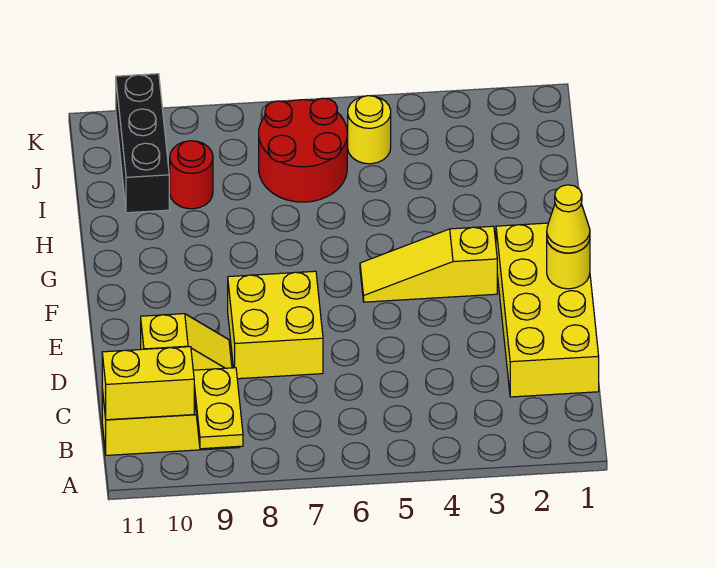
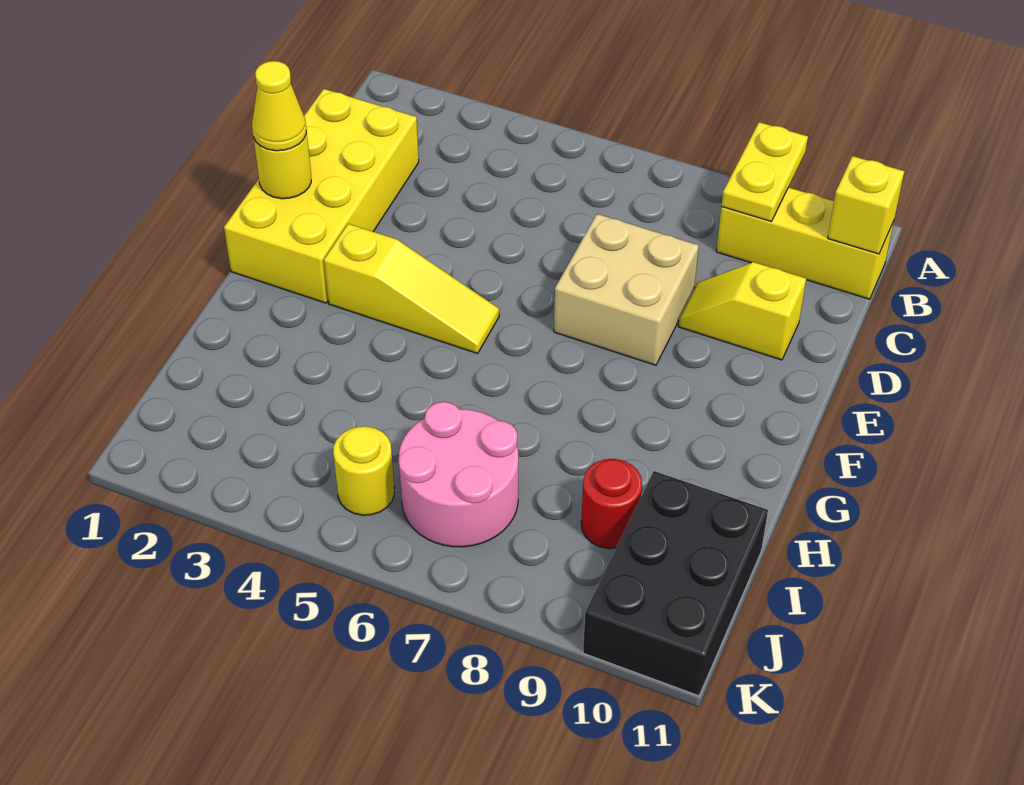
yellow 1x2 brick [102,347,194,420] -> yellow 1x1 brick [828,156,904,254]
yellow 2x2 brick [228,271,323,379] -> tan 2x2 brick [554,214,699,365]
red 2x2 round brick [259,98,347,202] -> pink 2x2 round brick [399,402,518,547]
black 1x3 brick [116,74,169,213] -> black 2x3 brick [583,471,768,696]

